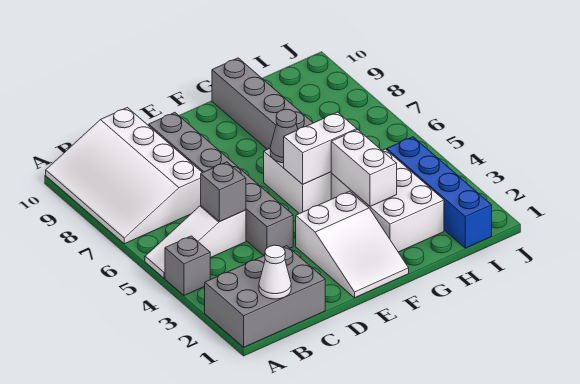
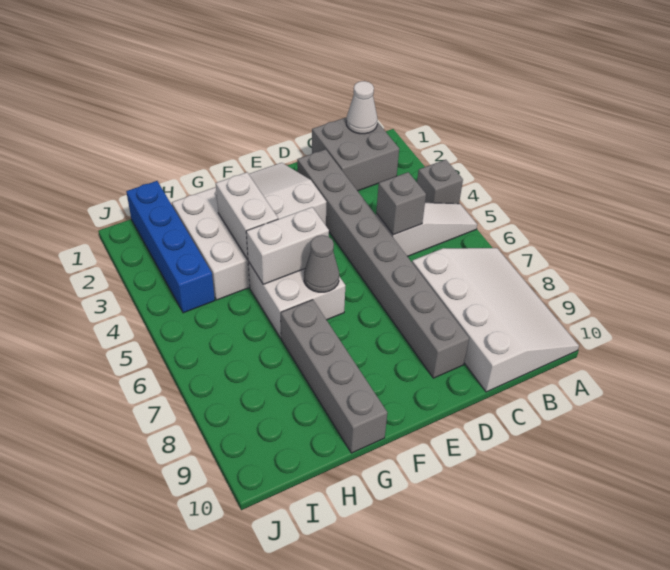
grey 2x3 brick [205,246,325,347] -> grey 2x2 brick [312,117,399,191]
grey 1x6 brick [149,113,293,255] -> grey 1x8 brick [297,149,469,378]

